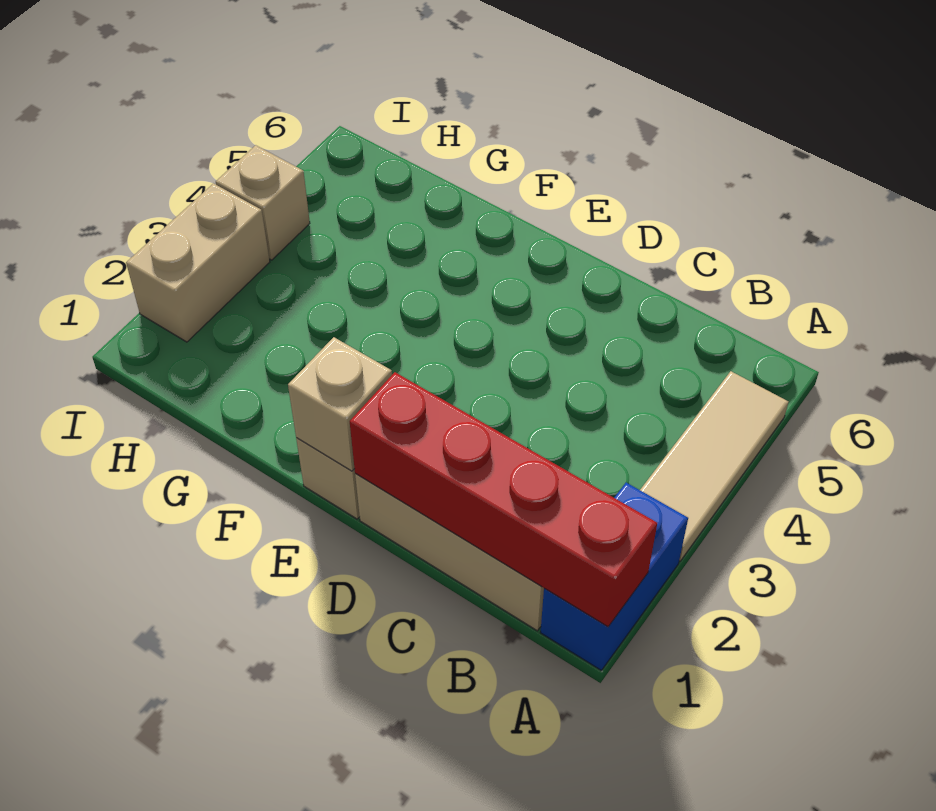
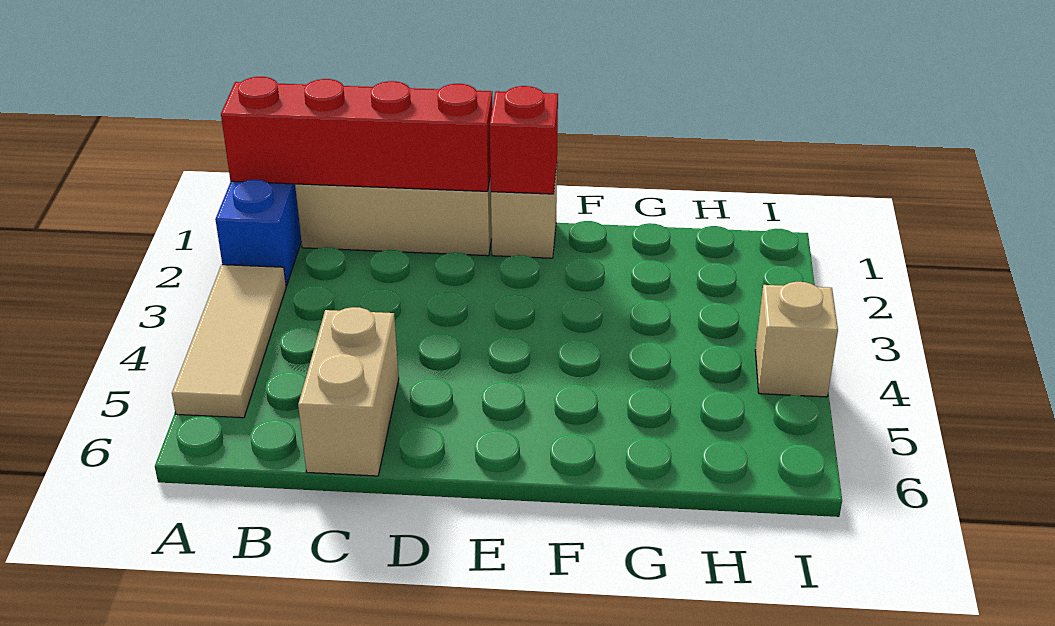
tan 1x1 brick [288,337,392,471] -> red 1x1 brick [490,86,558,194]
tan 1x2 brick [126,184,270,342] -> tan 1x2 brick moved to [298,307,399,476]

